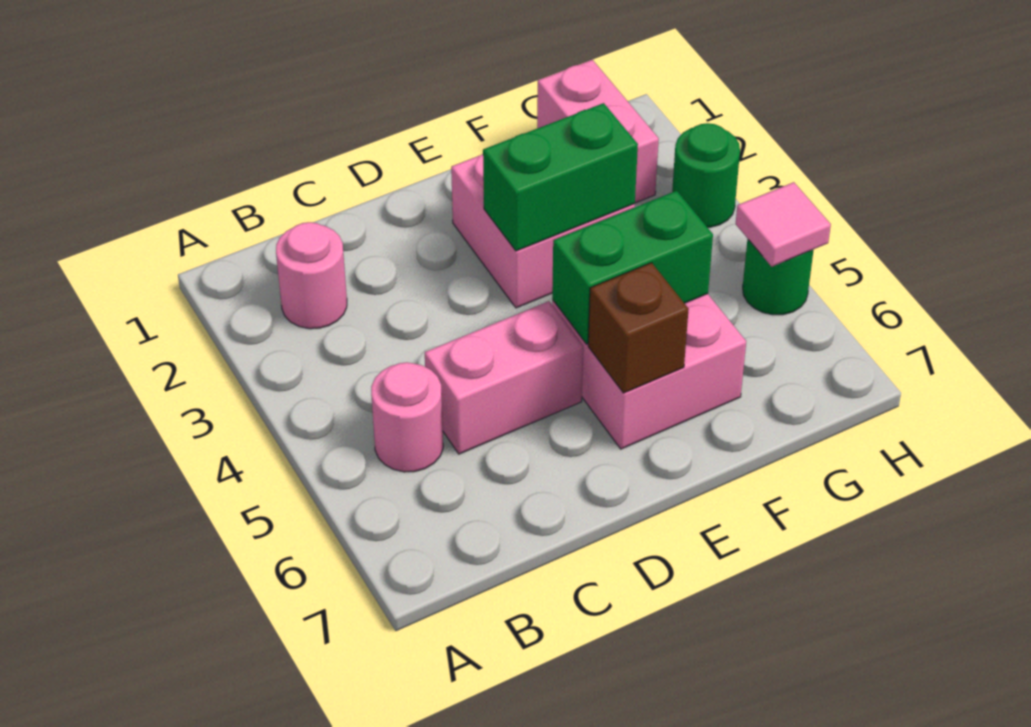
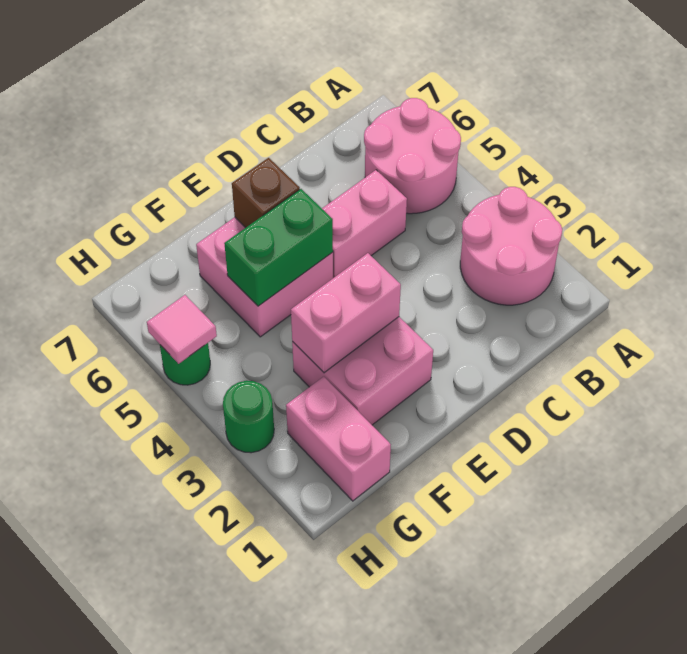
pink 1x1 round brick [276,222,347,329] -> pink 2x2 round brick [460,187,562,305]
pink 1x1 round brick [371,362,443,472] -> pink 2x2 round brick [364,98,461,214]
green 1x2 brick [483,103,638,251] -> pink 1x2 brick [291,253,401,373]

